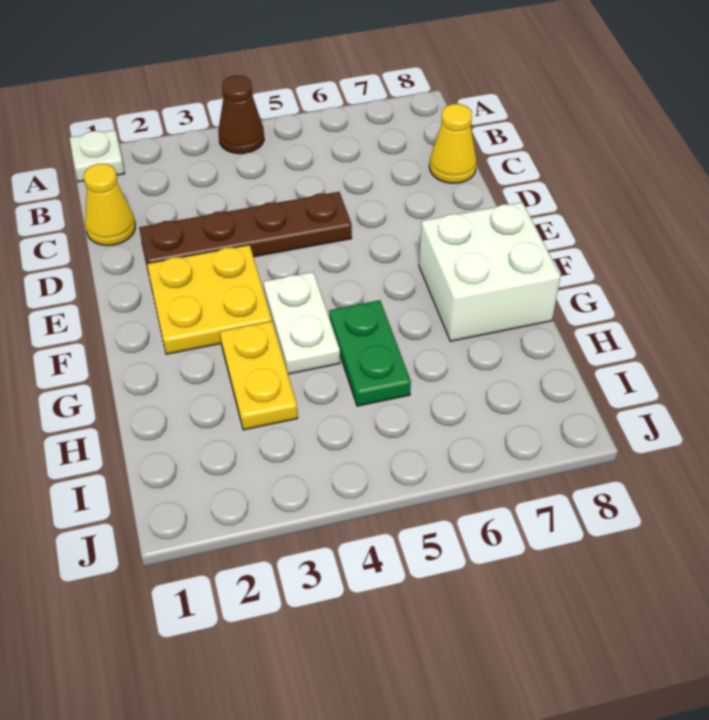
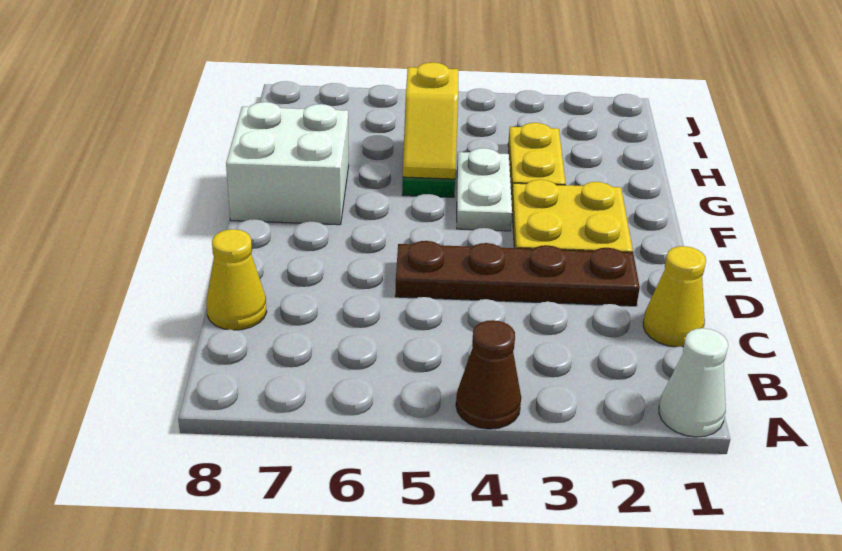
white 1x1 plate [70,130,125,182] -> white 1x1 cone [659,328,728,437]
none -> yellow 1x2 slope [403,62,458,179]

